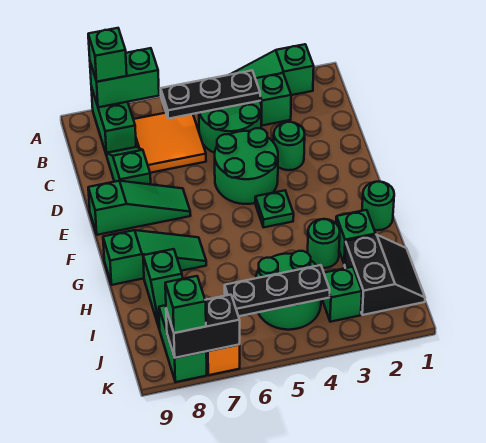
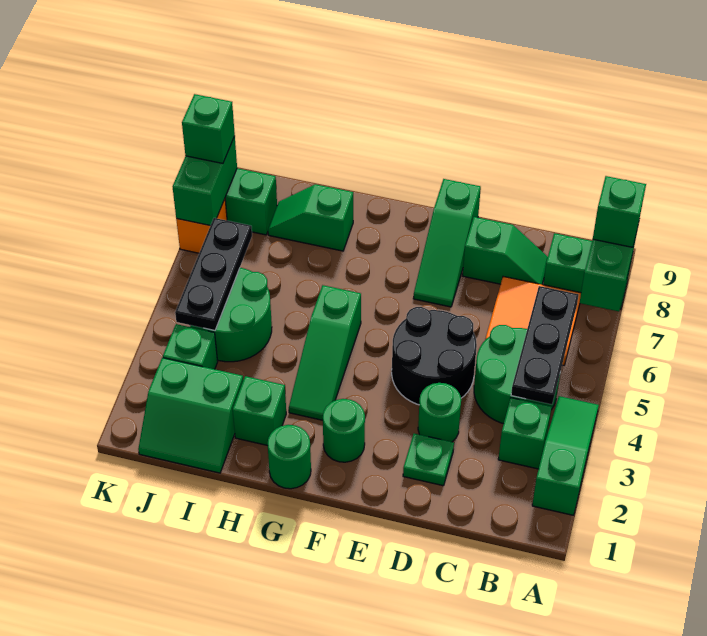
green 2x2 round brick [215,128,278,204] -> black 2x2 round brick [392,307,477,405]
green 1x1 plate [255,190,294,227] -> green 1x1 plate moved to [403,434,454,486]
green 1x3 slope [103,230,206,285] -> green 1x3 slope moved to [289,285,361,420]
green 1x1 round brick [308,219,340,268] -> green 1x1 round brick moved to [323,399,365,462]
black 2x2 slope [345,235,425,315] -> green 2x2 slope [138,358,243,473]
black 1x2 brick [166,295,240,358] -> green 1x2 brick [173,136,237,226]

